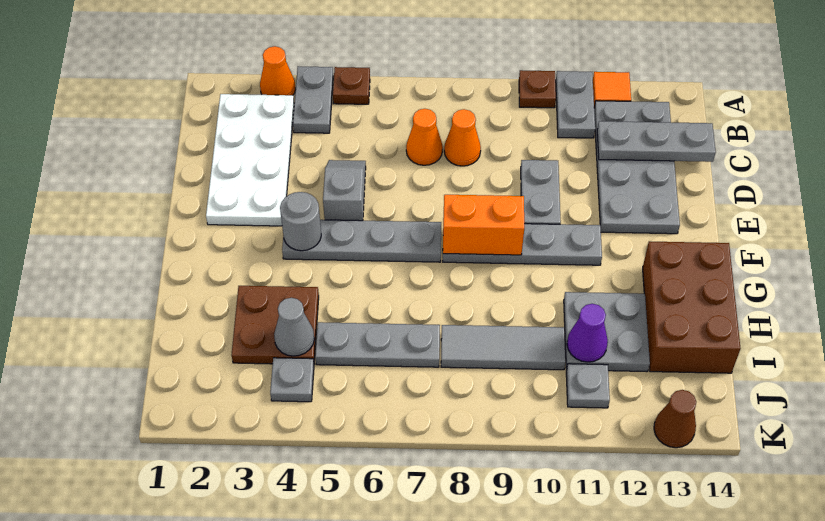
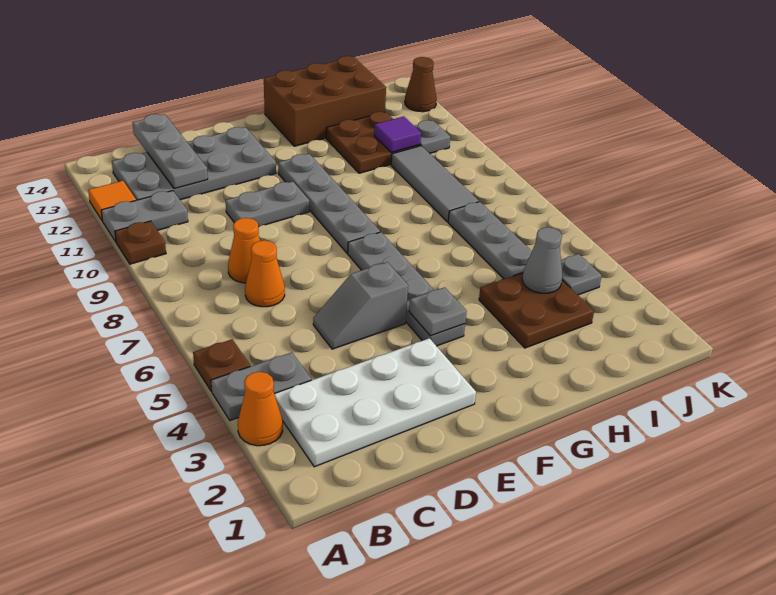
grey 1x1 round brick [280,192,321,251] -> grey 1x1 plate [409,287,467,336]
orange 1x2 brick [443,195,524,255] -> none
grey 2x2 plate [564,292,650,372] -> brown 2x2 plate [326,112,420,173]
purple 1x1 cone [567,304,608,362] -> purple 1x1 tile [374,116,421,153]

